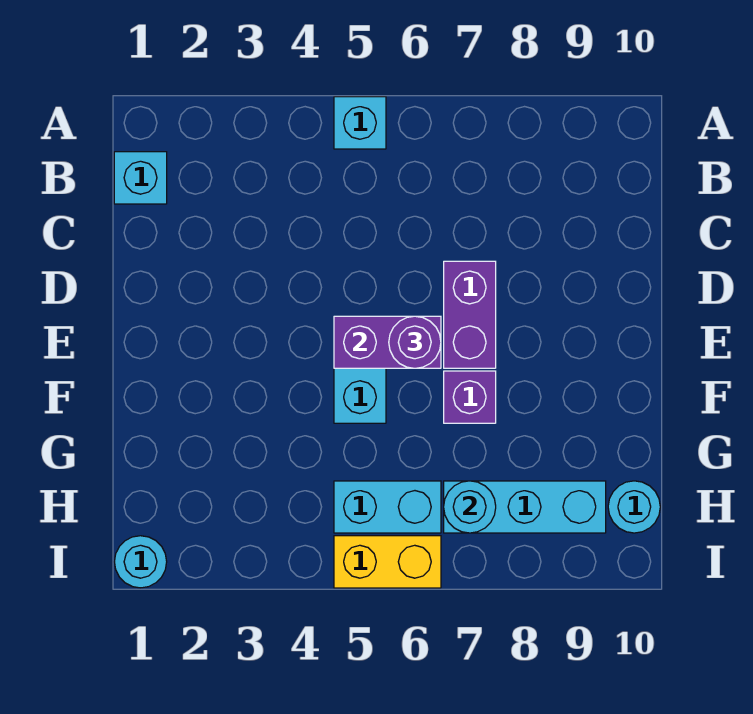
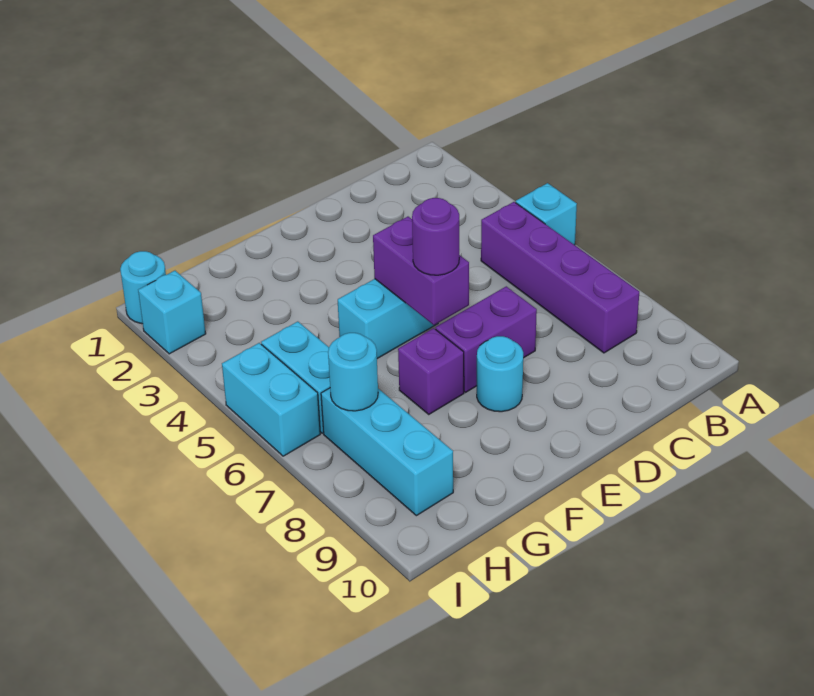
cyan 1x1 brick [114,152,167,204] -> cyan 1x1 brick moved to [138,271,206,354]
none -> purple 1x4 brick [481,202,639,353]
cyan 1x1 round brick [608,481,660,533] -> cyan 1x1 round brick moved to [477,336,523,412]
yellow 1x2 brick [334,536,441,588] -> cyan 1x2 brick [222,343,320,456]

